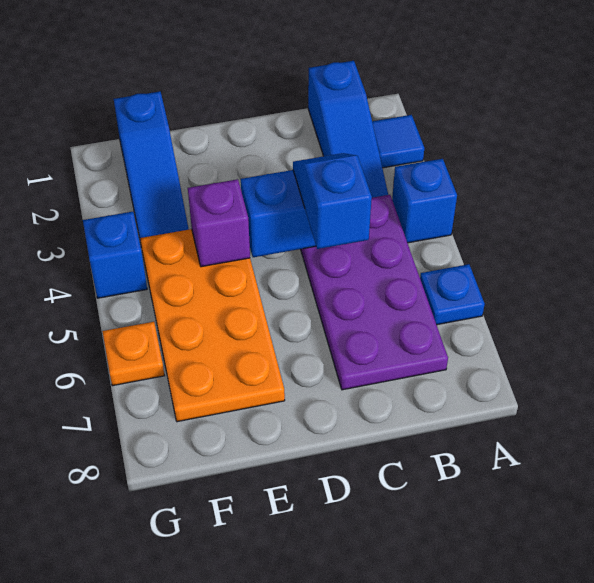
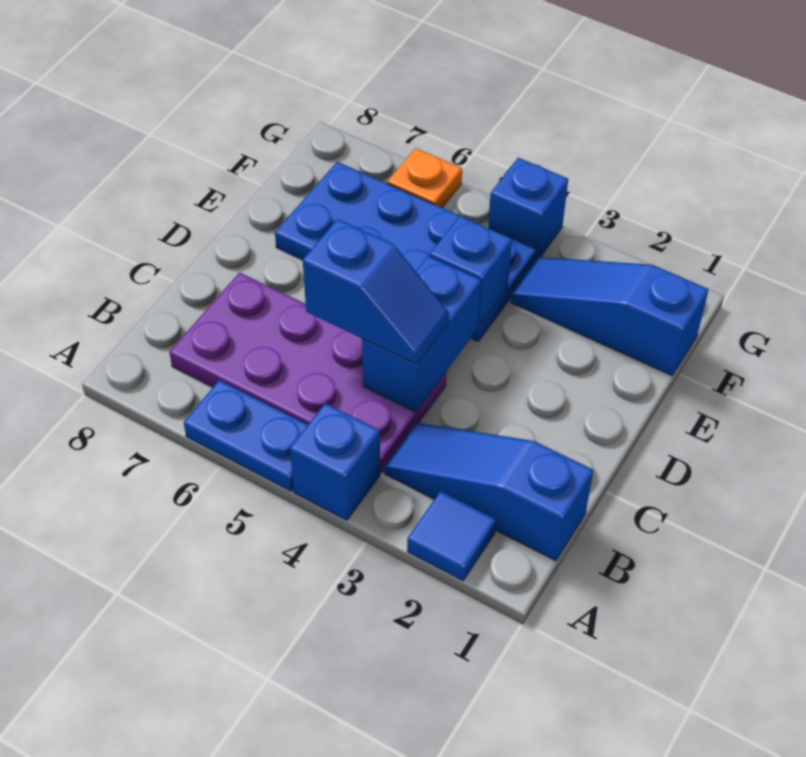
blue 1x1 plate [420,264,485,325] -> blue 1x2 plate [184,380,308,491]
orange 2x4 plate [140,229,285,422] -> blue 2x4 plate [275,162,537,341]
purple 1x1 brick [188,179,250,267] -> blue 1x1 brick [430,216,512,326]

